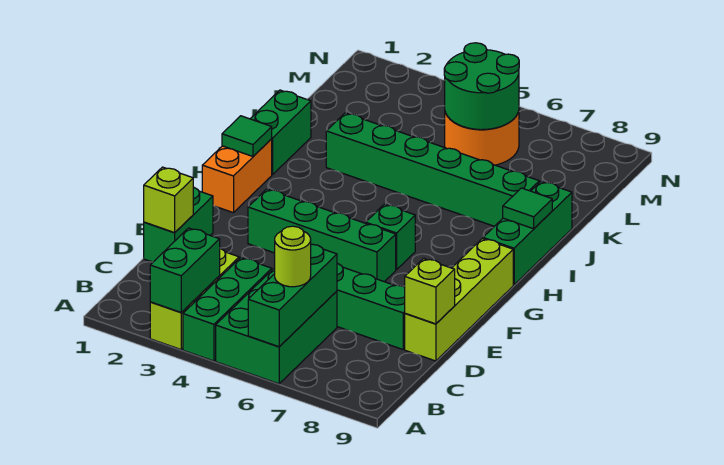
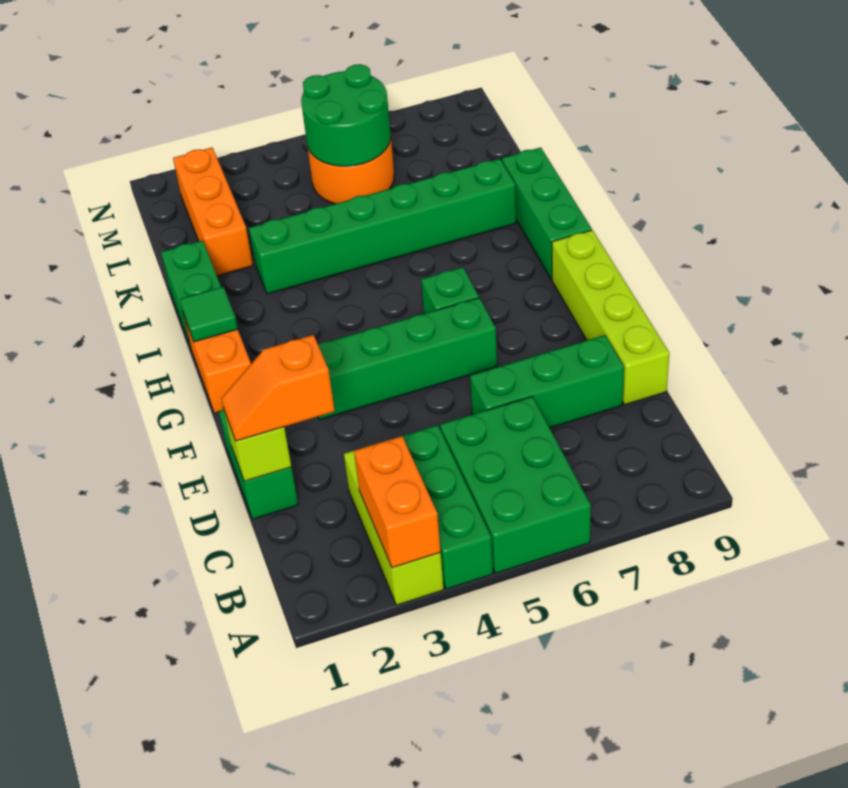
green 1x2 brick [150,228,220,312] -> orange 1x2 brick [354,436,441,568]
green 1x3 brick [248,244,337,347] -> none
lime 1x1 round brick [275,226,311,287] -> none
none -> orange 1x2 slope [221,335,335,441]
lime 1x1 brick [405,258,455,324] -> none
green 1x1 tile [503,188,552,229] -> none
none -> orange 1x3 brick [173,148,253,276]

